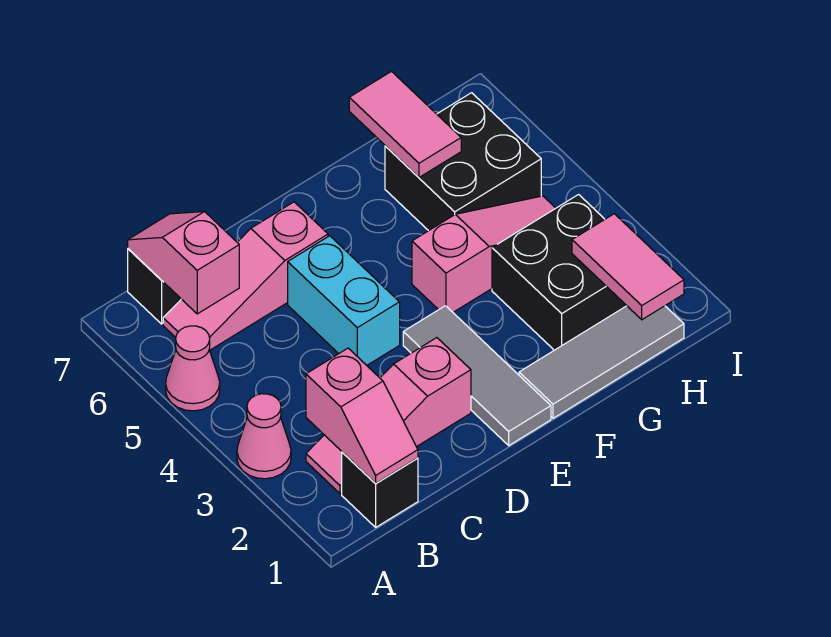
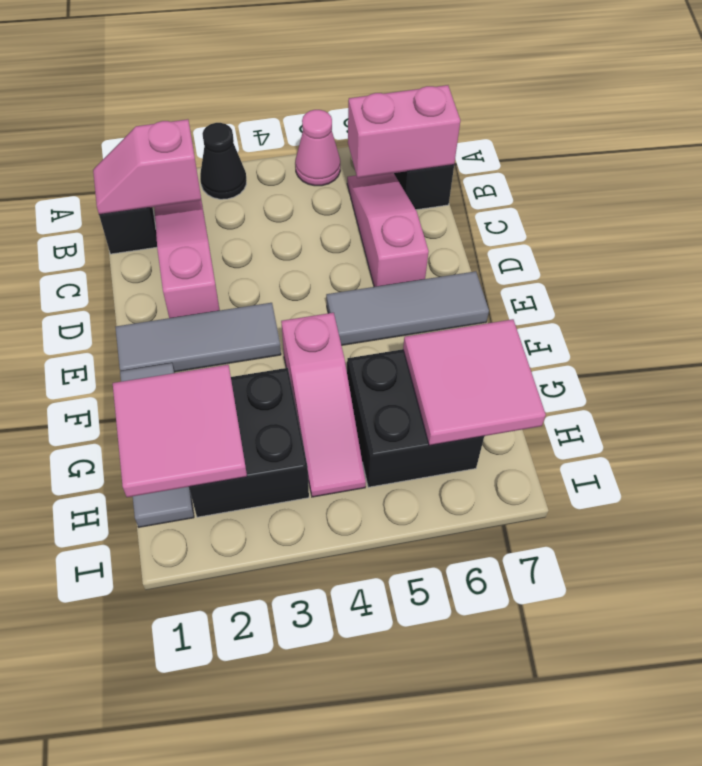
pink 1x1 cone [237,394,291,479] -> black 1x1 cone [200,123,246,199]
pink 1x2 slope [128,212,239,314] -> pink 1x2 brick [348,85,460,178]
cyan 1x2 brick [288,236,400,365] -> none
none -> grey 1x3 tile [326,271,489,345]
pink 1x2 tile [349,71,461,177] -> pink 2x2 tile [403,319,546,446]
pink 1x2 tile [572,214,684,320] -> pink 2x2 tile [113,365,247,497]

